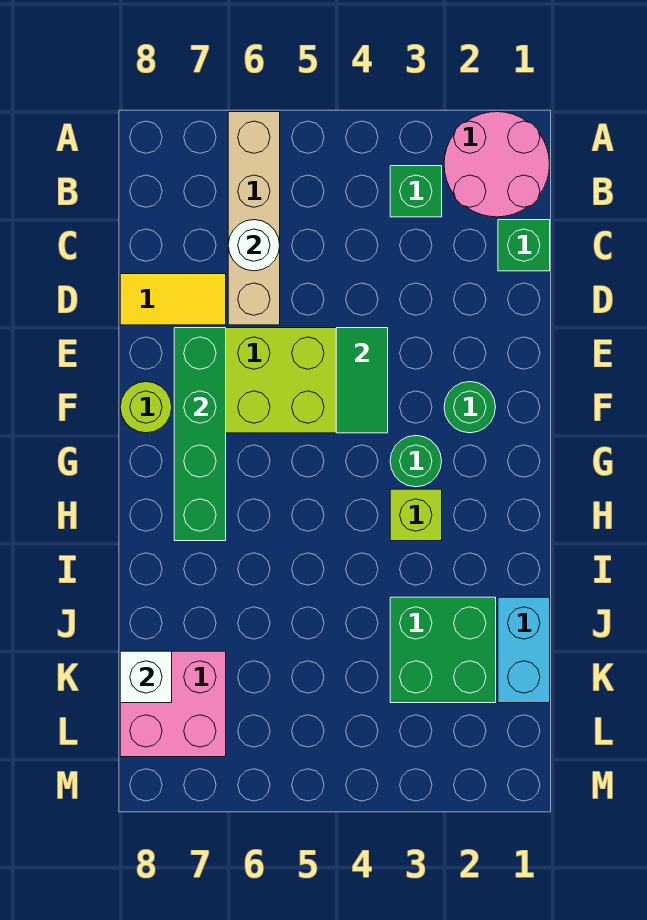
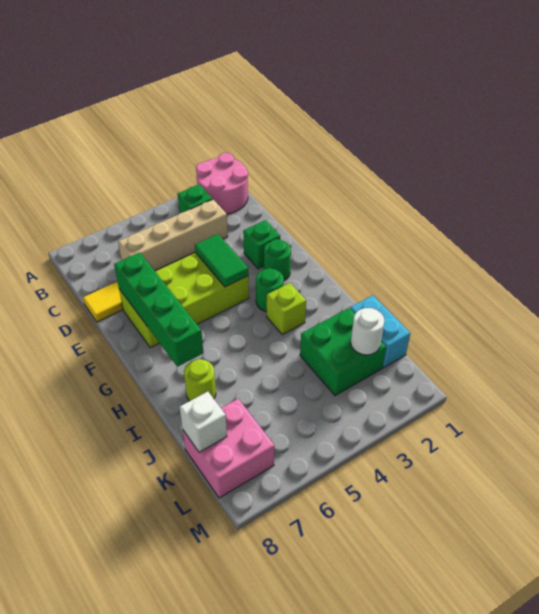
tan 1x4 brick [228,112,280,325] -> tan 1x4 brick turned to [118,199,228,271]
green 1x1 brick [498,220,550,271] -> green 1x1 brick moved to [243,220,280,269]
white 1x1 round brick [228,220,280,271] -> white 1x1 round brick moved to [351,308,384,355]
lime 1x1 round brick [120,382,172,433] -> lime 1x1 round brick moved to [184,359,216,401]

